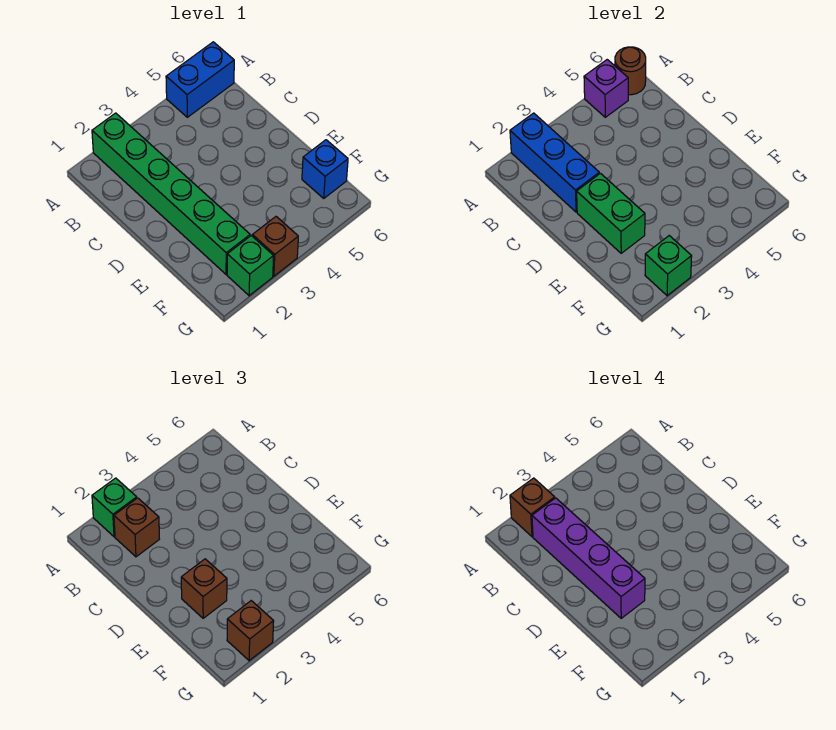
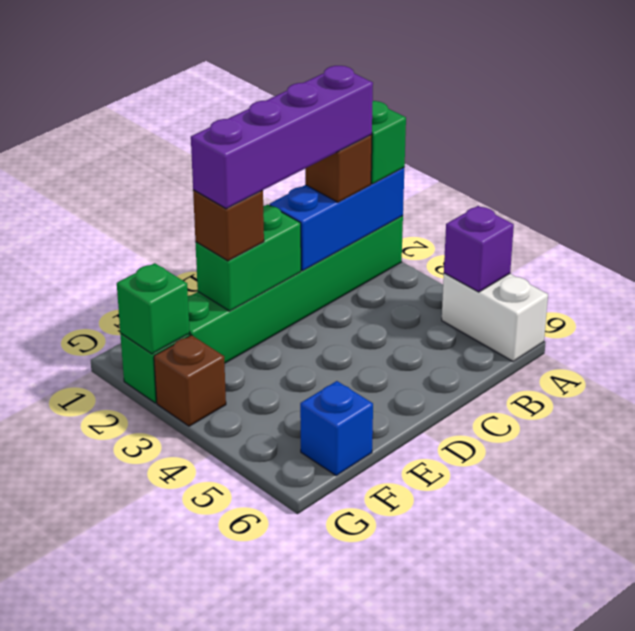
brown 1x1 brick [510,478,555,537] -> none
blue 1x2 brick [166,42,234,117] -> white 1x2 brick [442,273,548,361]
brown 1x1 round brick [615,47,646,95] -> none
brown 1x1 brick [227,601,274,661] -> none

